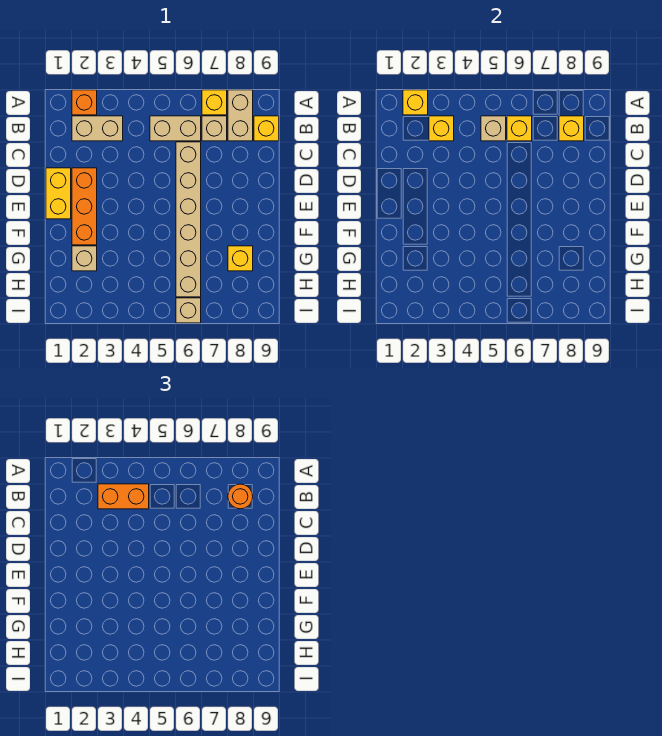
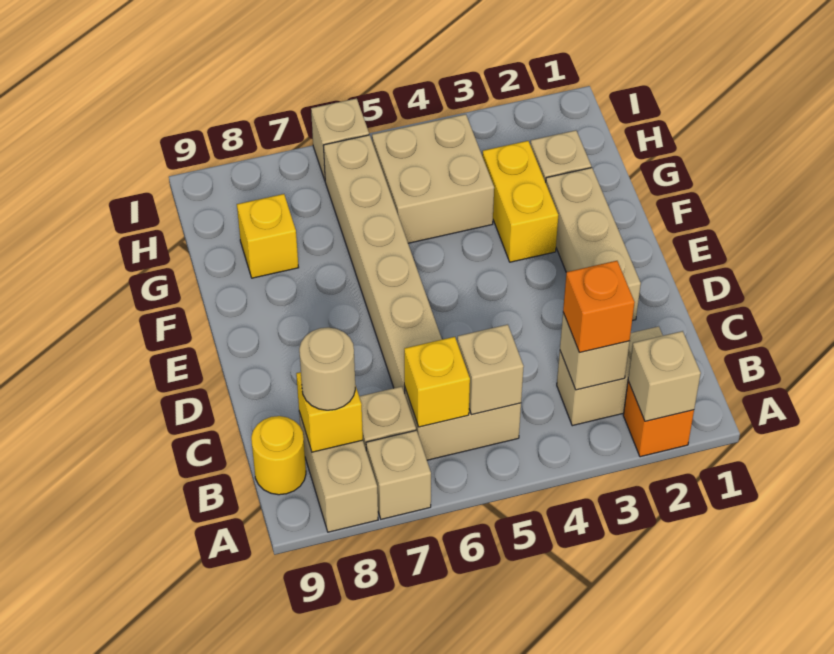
yellow 1x1 brick [403,90,428,115] -> tan 1x1 brick [628,331,701,421]
yellow 1x1 brick [202,90,227,115] -> tan 1x1 brick [366,430,431,519]
yellow 1x1 brick [429,116,454,141] -> tan 1x1 brick [560,313,629,390]
orange 1x2 brick [98,484,149,509] -> orange 1x1 brick [563,261,635,352]
orange 1x1 round brick [228,484,253,509] -> tan 1x1 round brick [299,327,355,410]
yellow 1x1 brick [254,116,279,141] -> yellow 1x1 round brick [251,416,306,495]
yellow 1x2 brick [46,168,71,219] -> yellow 1x2 brick moved to [482,141,558,262]
orange 1x3 brick [72,168,97,245] -> tan 1x3 brick [546,168,641,321]
none -> tan 2x2 brick [372,114,494,243]

